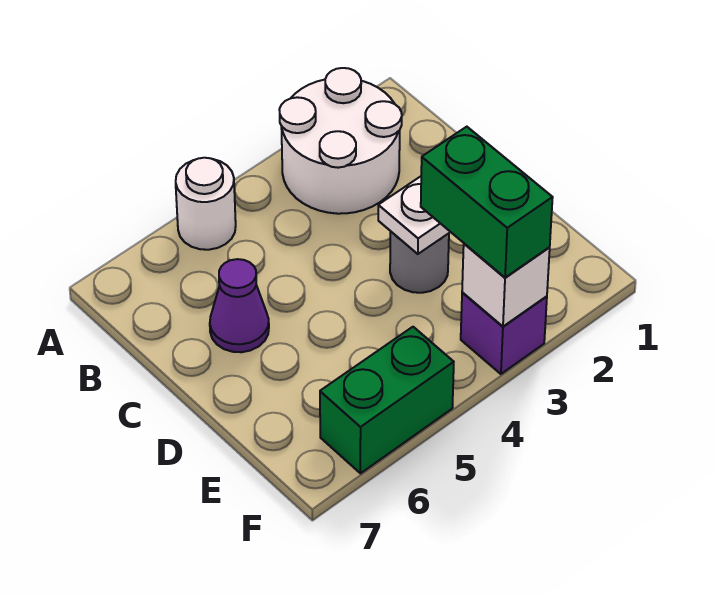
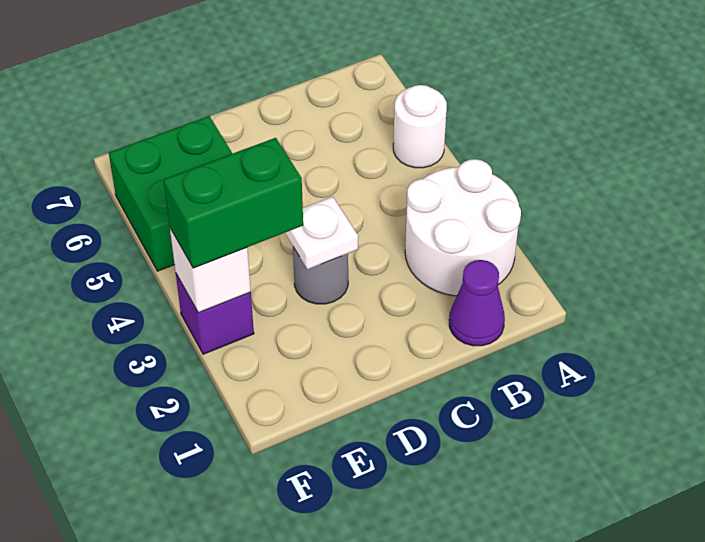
purple 1x1 cone [210,259,269,352] -> purple 1x1 cone moved to [449,260,505,346]
green 1x2 brick [320,327,454,473] -> green 2x2 brick [109,116,233,271]

